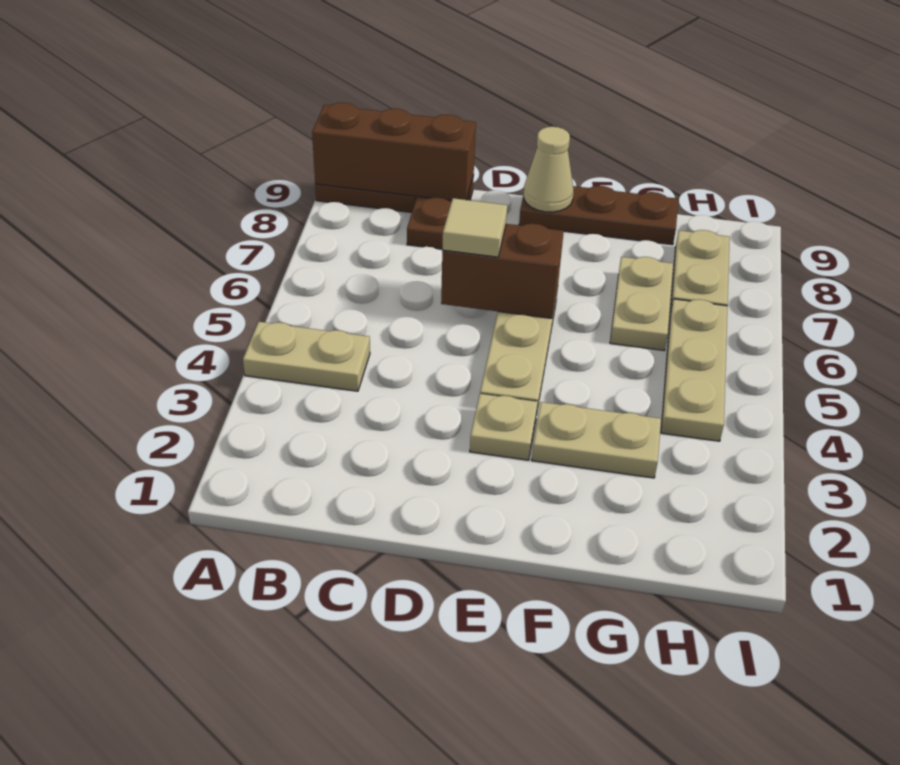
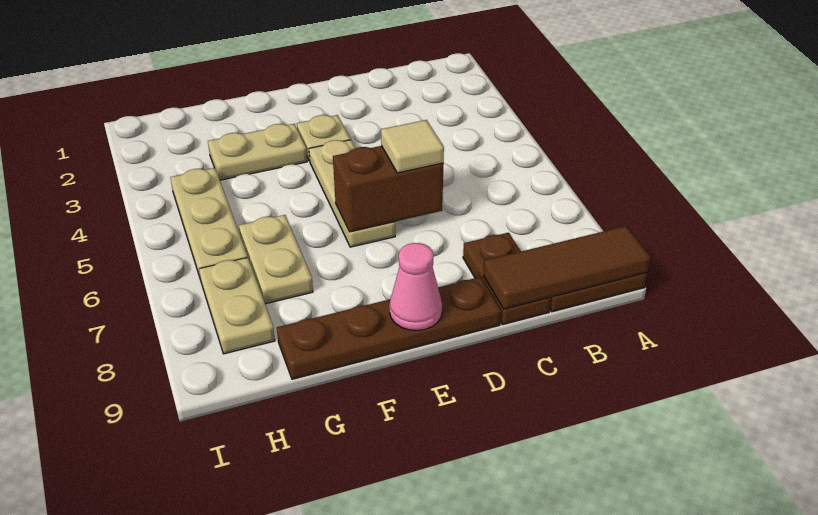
tan 1x2 plate [243,322,370,391] -> none
brown 1x3 brick [312,103,476,201] -> brown 1x3 tile [484,226,651,309]
brown 1x3 plate [519,186,678,245] -> brown 1x4 plate [277,277,501,379]
tan 1x1 cone [524,127,574,212] -> pink 1x1 cone [389,243,442,331]

